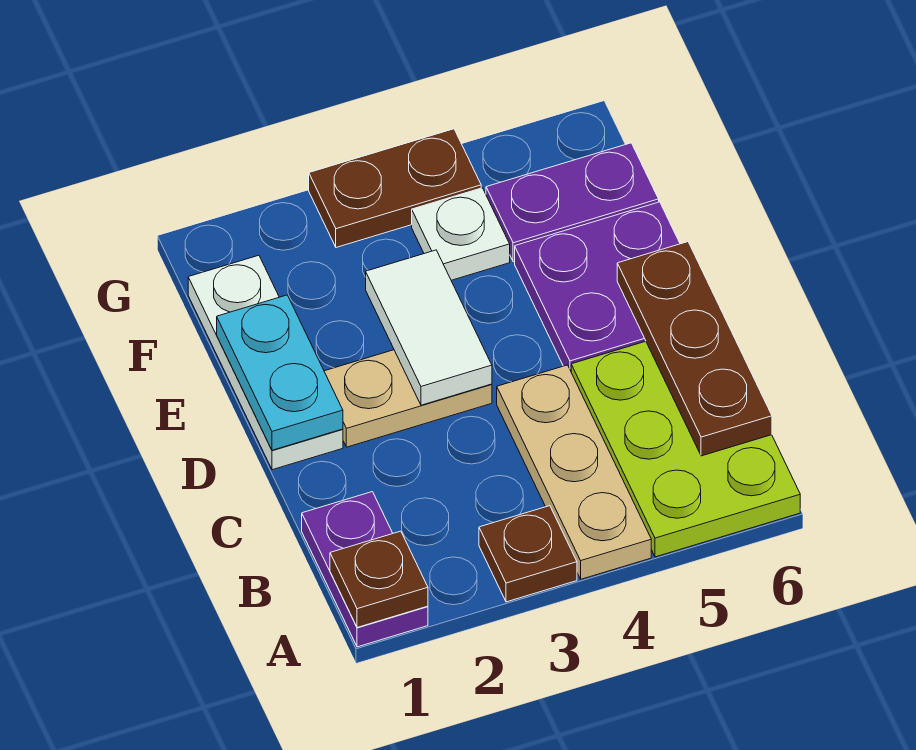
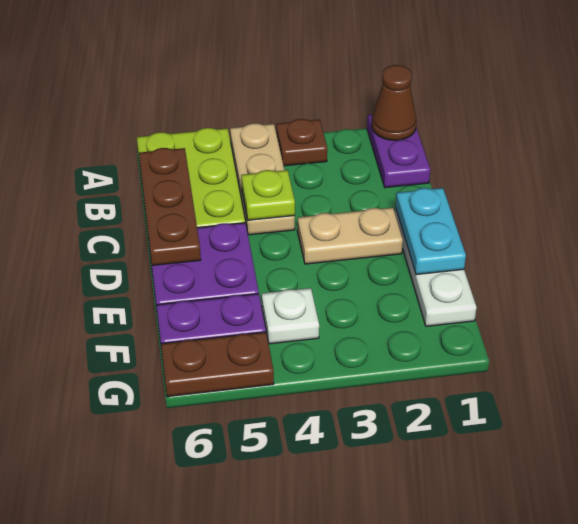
brown 1x1 plate [330,531,428,627] -> brown 1x1 cone [372,65,416,140]
none -> lime 1x1 plate [241,170,295,220]
white 1x2 tile [366,250,492,405] -> none
brown 1x2 plate [309,129,481,247] -> brown 1x2 plate moved to [161,332,274,397]

